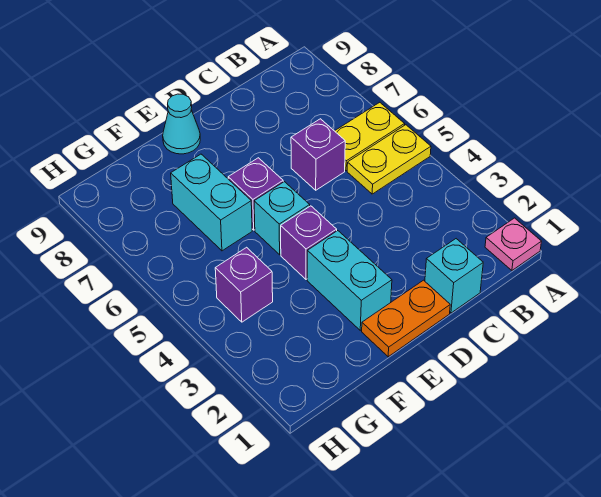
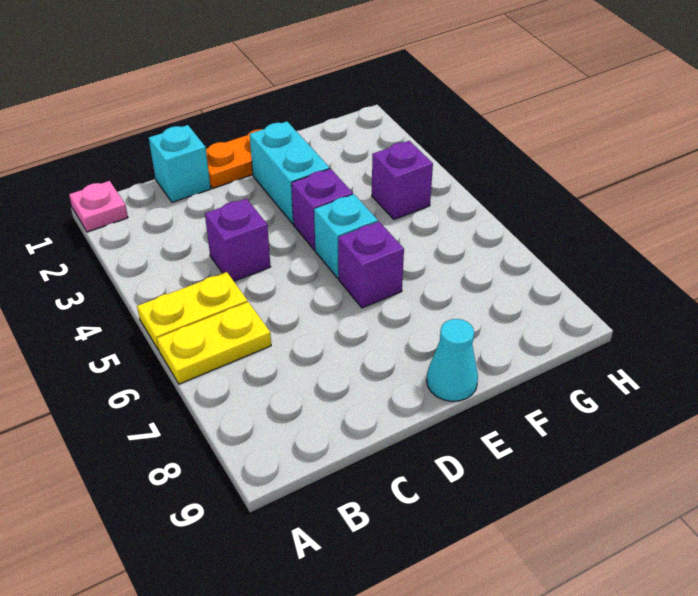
purple 1x1 brick [291,119,345,190] -> purple 1x1 brick moved to [205,199,271,281]
cyan 1x2 brick [171,154,252,251] -> none

